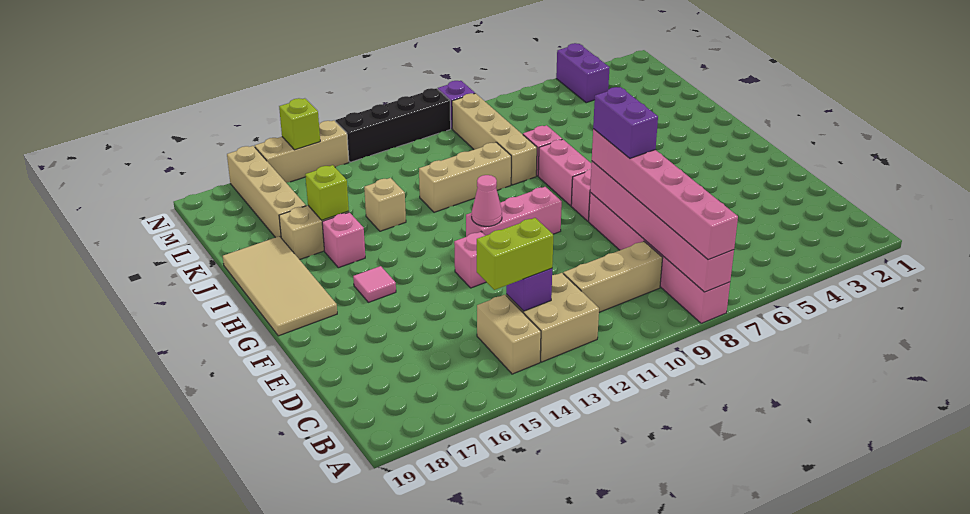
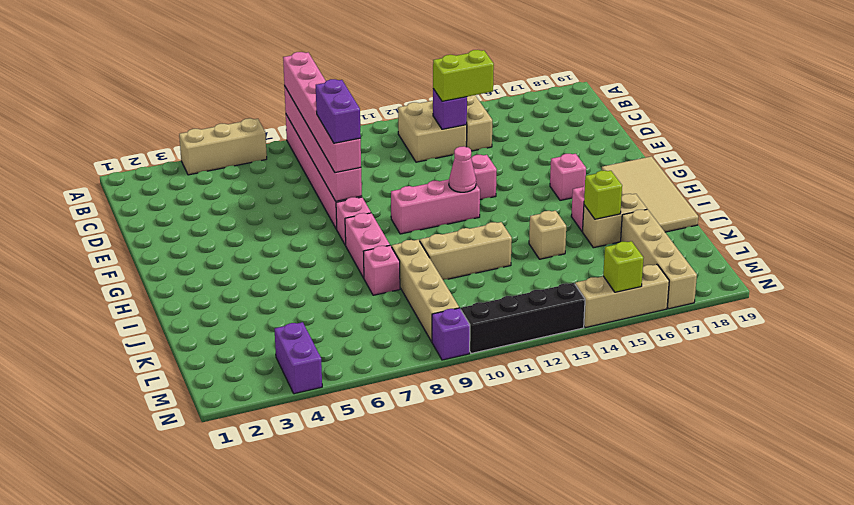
tan 1x3 brick [563,241,663,312] -> tan 1x3 brick moved to [179,118,267,175]
pink 1x1 tile [353,266,396,302] -> pink 1x1 brick [550,154,586,200]

